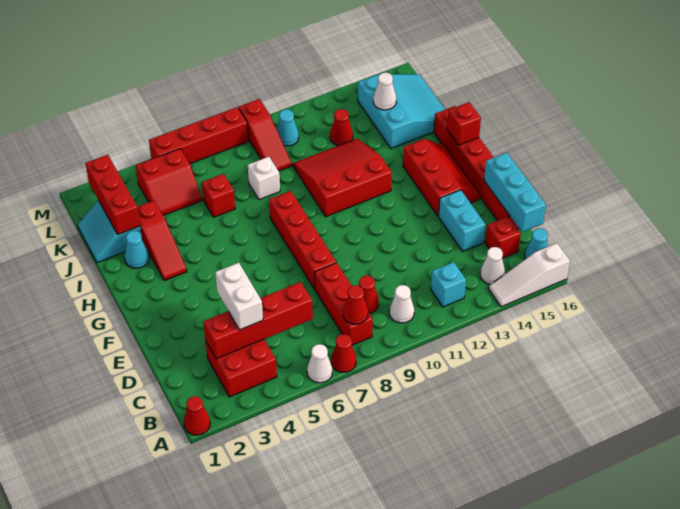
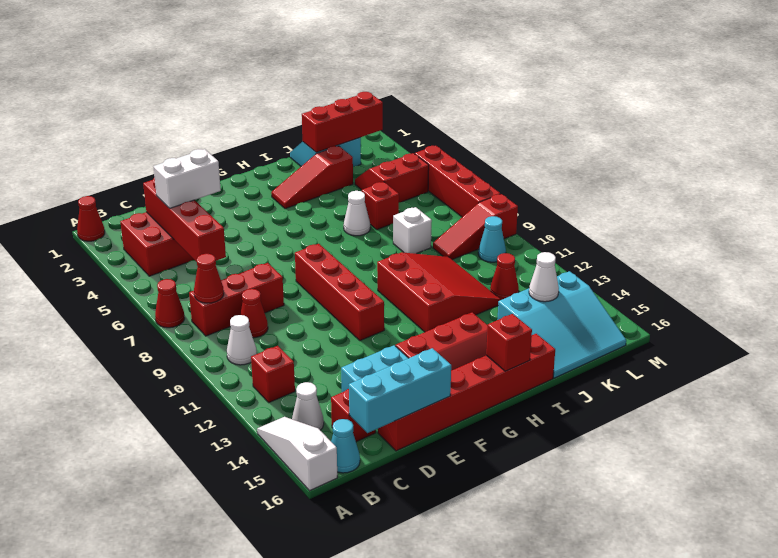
white 1x1 cone [307,344,332,383] -> white 1x1 cone moved to [344,191,370,236]
cyan 1x1 brick [431,262,466,307] -> red 1x1 brick [251,346,295,402]
red 1x4 brick [269,191,336,289] -> red 1x4 brick turned to [295,244,384,341]
cyan 1x1 cone [124,231,149,268] -> none
red 2x2 slope [136,149,202,215] -> red 2x2 slope turned to [355,153,429,202]

